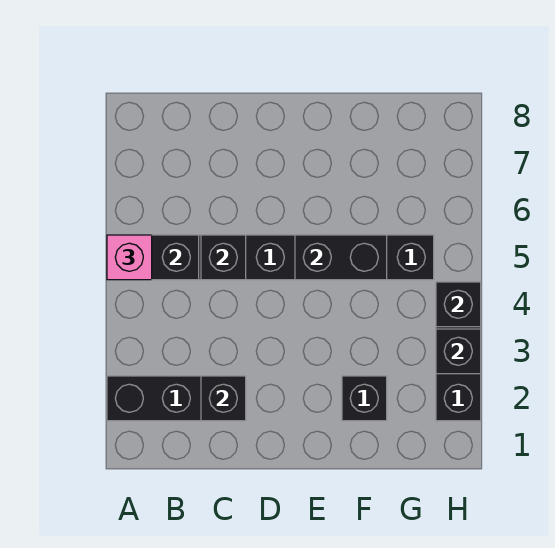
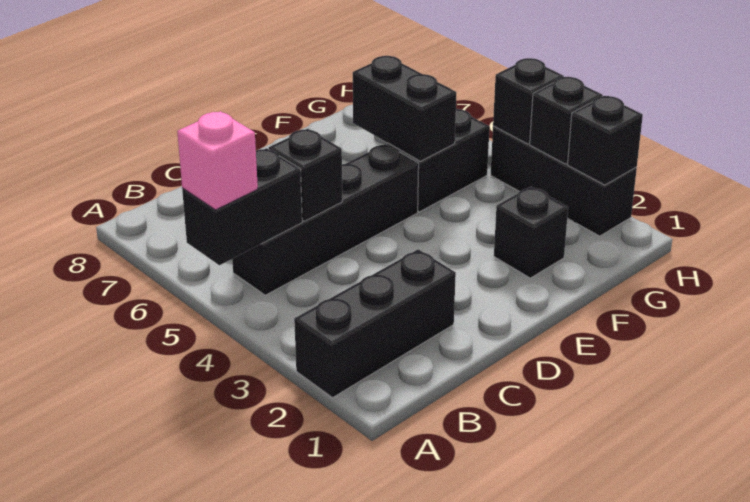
black 1x1 brick [201,376,246,421] -> black 1x1 brick moved to [568,96,643,185]
black 1x2 brick [295,235,387,280] -> black 1x2 brick turned to [353,56,457,161]

